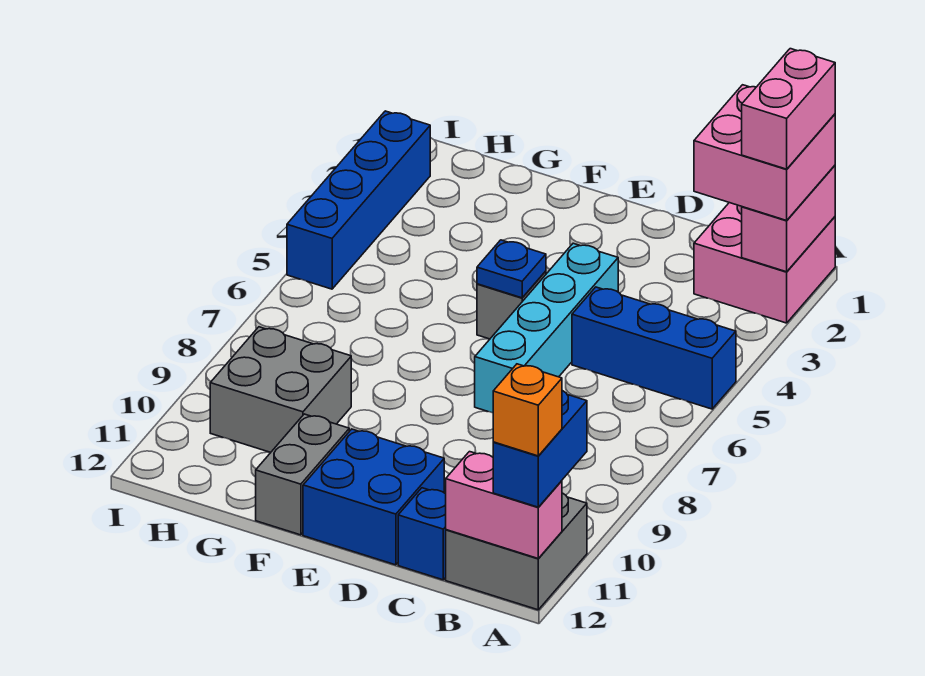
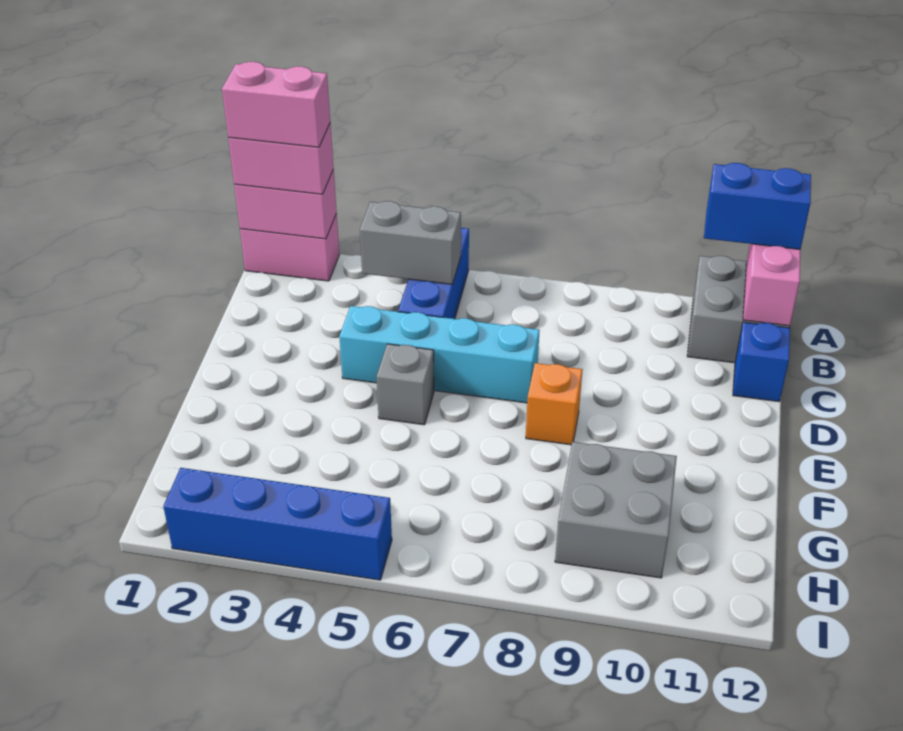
pink 2x2 brick [694,203,835,323] -> pink 1x2 brick [240,214,339,281]
pink 2x2 brick [694,85,835,220] -> pink 1x2 brick [228,124,334,194]
orange 1x1 brick [493,364,562,456] -> orange 1x1 brick moved to [526,363,583,445]
blue 2x2 brick [303,429,444,565] -> none
blue 1x1 plate [477,240,546,298] -> none
grey 1x2 brick [256,414,349,535] -> grey 1x2 brick moved to [360,201,461,285]

